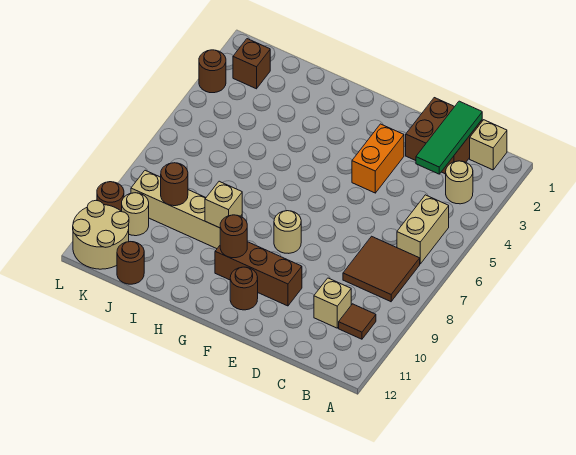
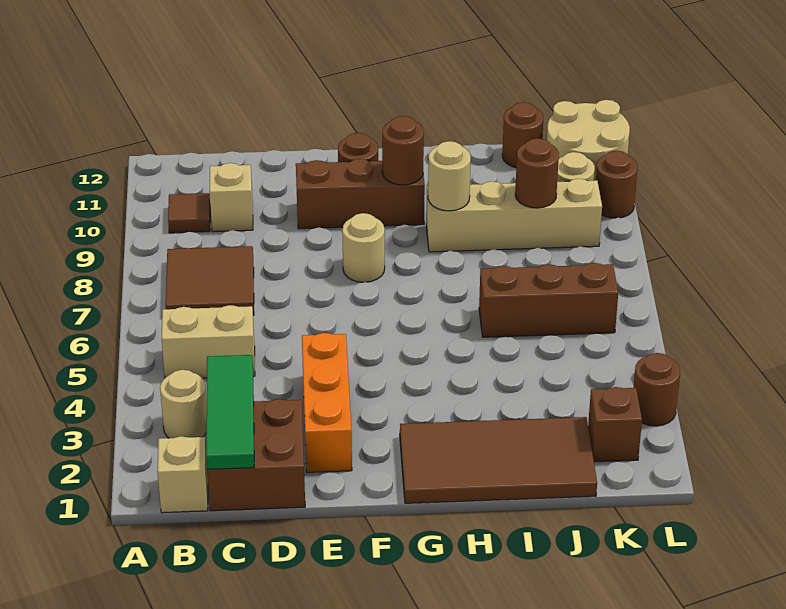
tan 1x2 brick [397,195,449,264] -> tan 1x2 brick turned to [162,305,255,378]
orange 1x2 brick [352,124,404,193] -> orange 1x3 brick [302,333,352,472]
none -> brown 2x4 tile [400,417,597,503]
tan 1x1 brick [205,181,242,228] -> tan 1x1 round brick [428,141,471,211]
none -> brown 1x3 brick [479,263,618,337]

